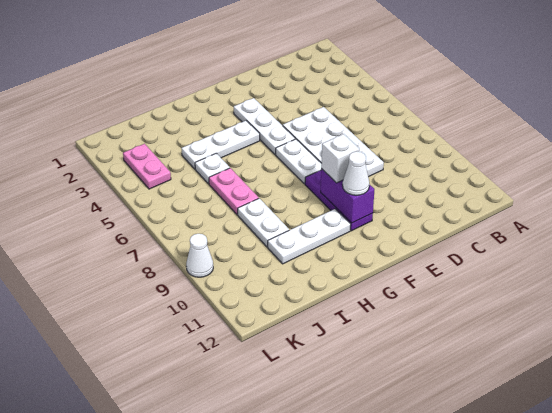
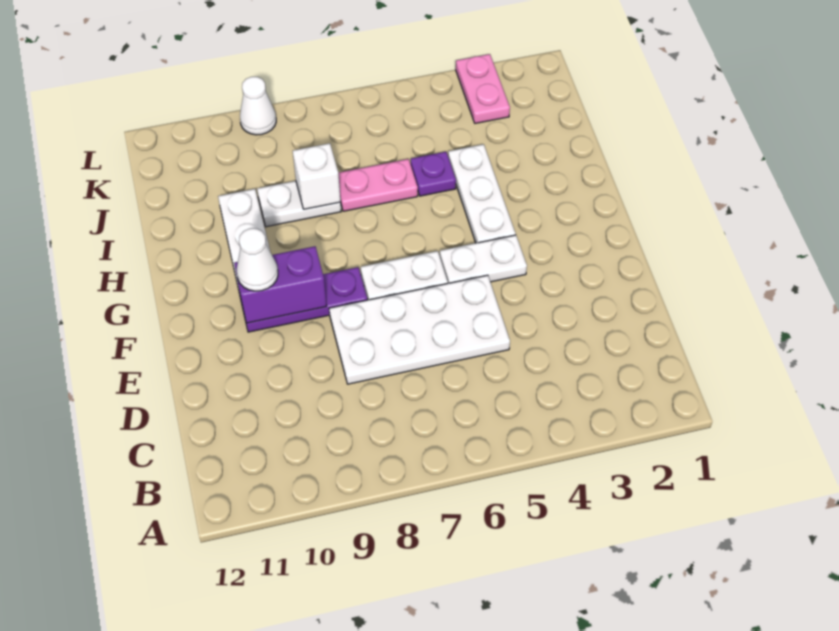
white 1x3 plate [234,98,295,155] -> white 1x2 plate [440,235,527,283]
white 1x1 brick [321,134,359,183] -> white 1x1 brick moved to [293,143,340,209]
white 1x1 plate [195,153,230,184] -> purple 1x1 plate [411,152,456,196]
pink 1x2 plate [123,144,171,189] -> pink 1x2 plate turned to [456,54,510,123]

